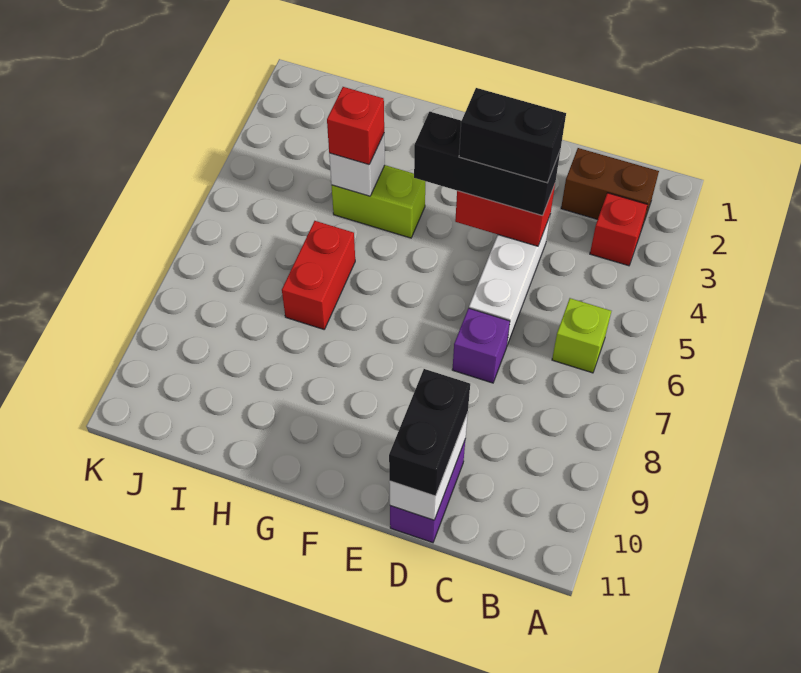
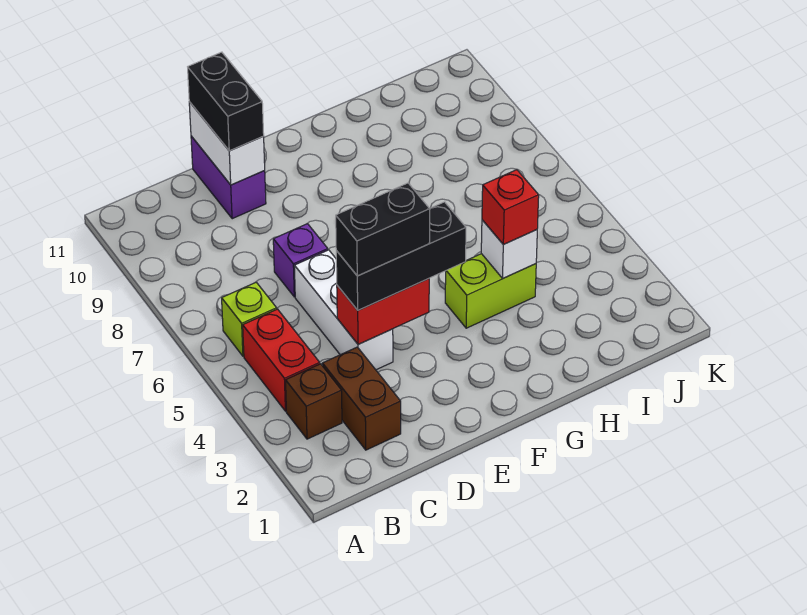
brown 1x2 brick [561,148,659,227] -> brown 1x2 brick turned to [322,347,401,450]
red 1x1 brick [590,193,648,266] -> brown 1x1 brick [286,364,342,439]
red 1x2 brick [282,221,355,329] -> red 1x2 brick moved to [243,309,320,411]

